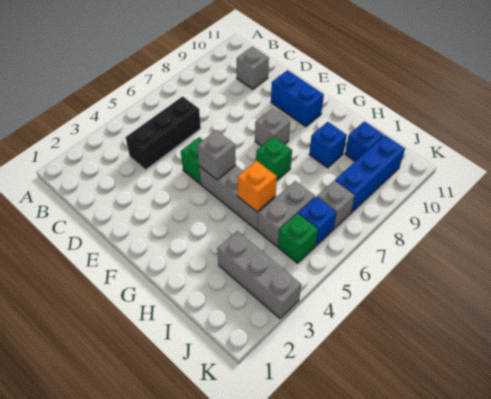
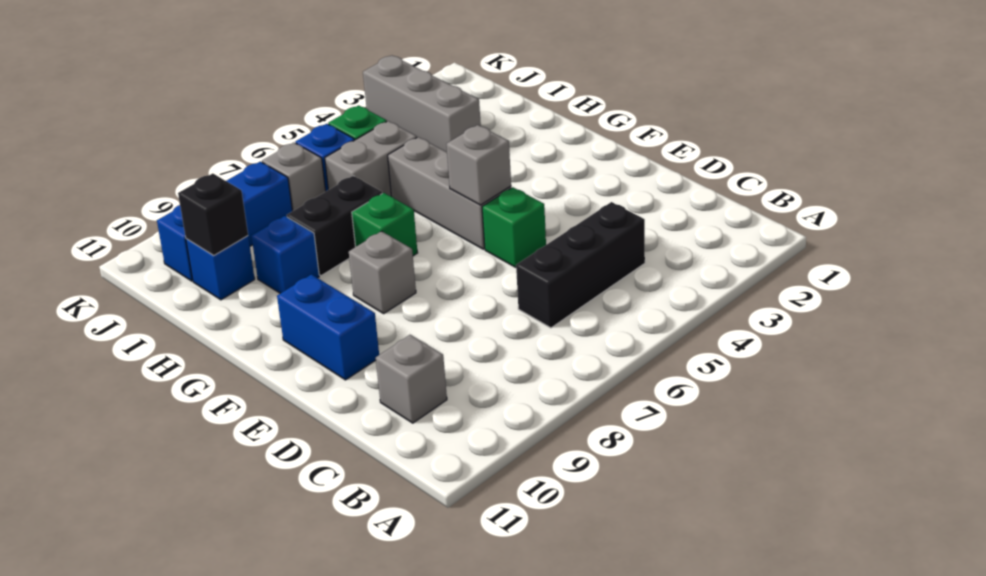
orange 1x1 brick [237,161,277,212] -> none
none -> black 1x2 brick [287,176,382,276]
none -> black 1x1 brick [178,173,248,255]

